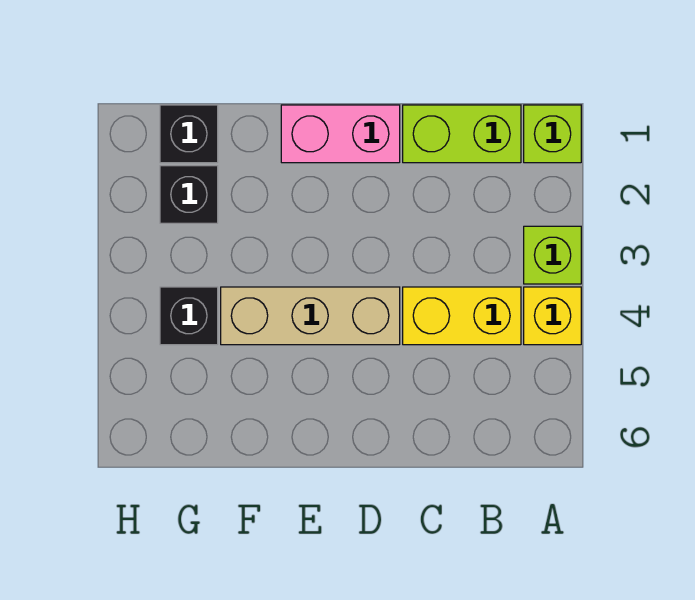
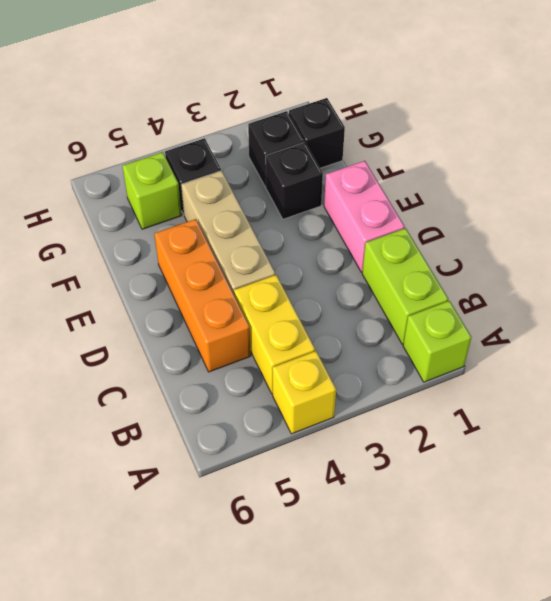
lime 1x1 brick [524,226,581,284] -> lime 1x1 brick moved to [123,152,182,229]
none -> orange 1x3 brick [154,219,251,372]
none -> black 1x1 brick [266,143,323,219]

